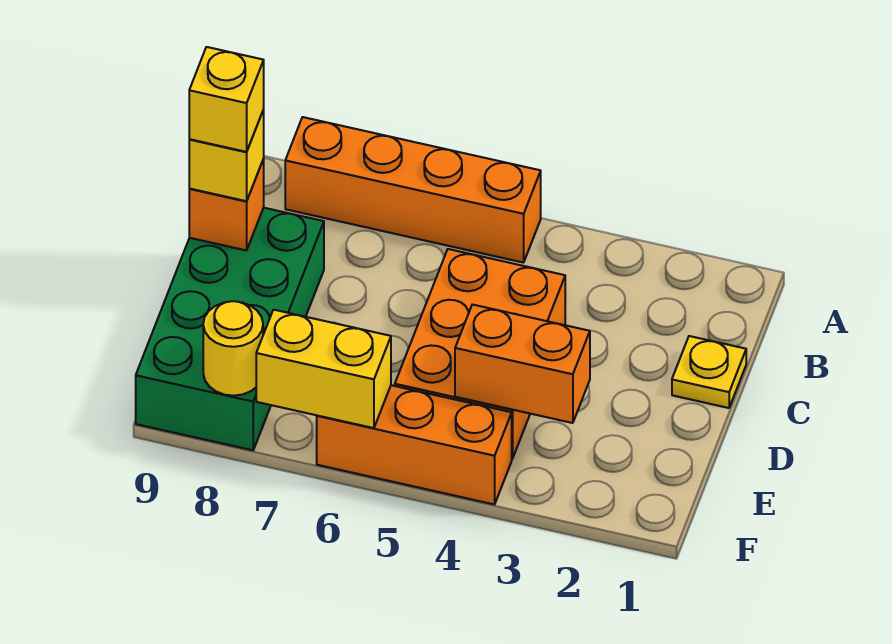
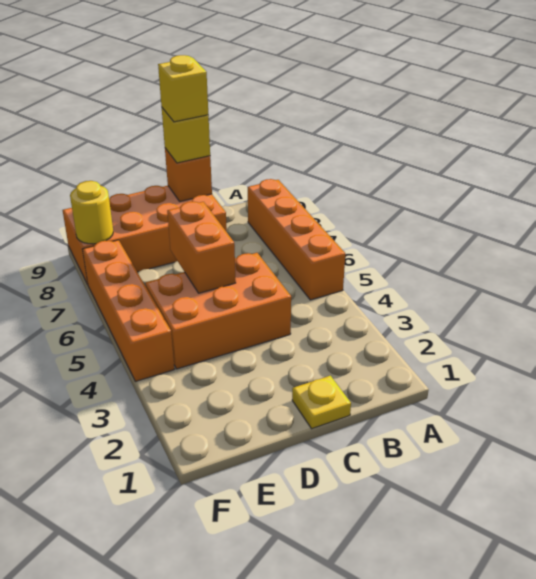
green 2x4 brick [136,208,324,450] -> orange 2x4 brick [63,186,227,284]
orange 1x2 brick [455,305,590,423] -> orange 1x2 brick moved to [167,202,236,293]
orange 1x3 brick [317,385,512,504] -> orange 1x4 brick [82,240,174,381]
yellow 1x2 brick [256,310,391,428] -> none

